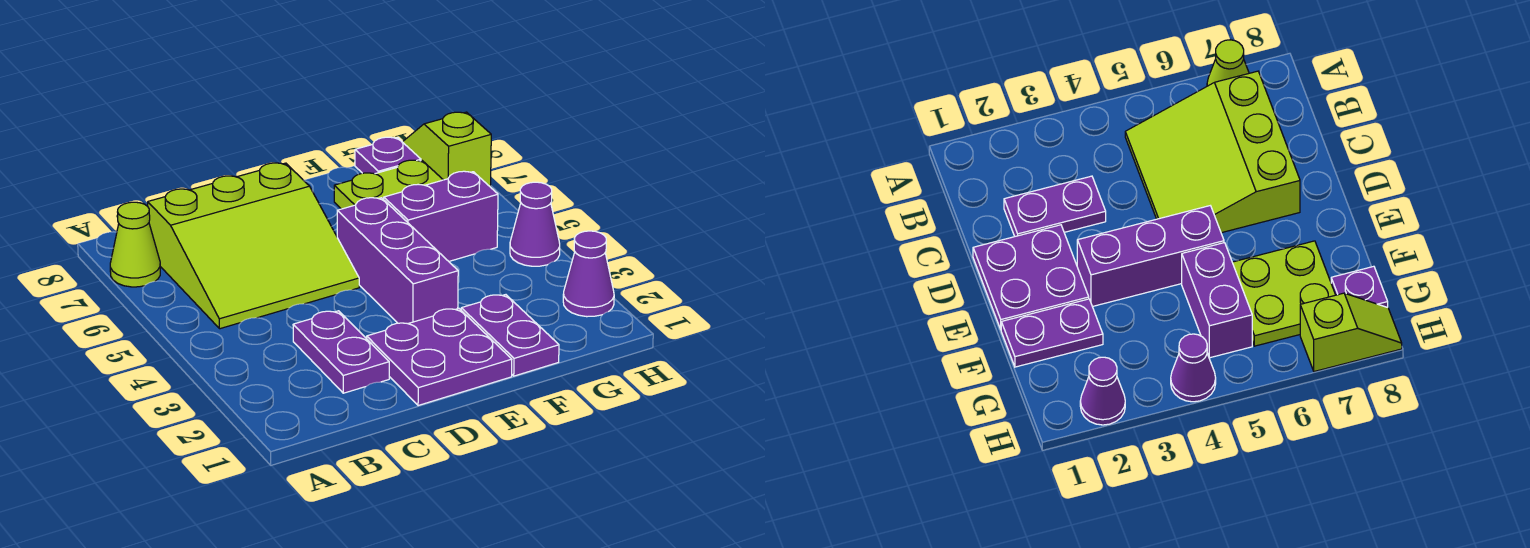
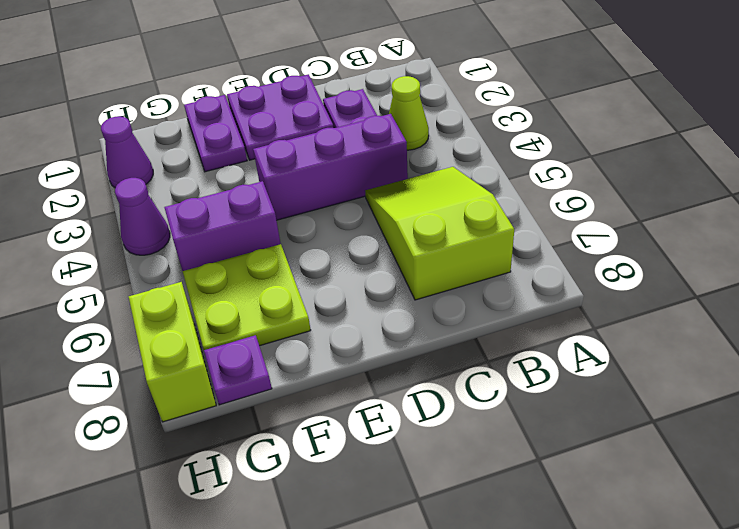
lime 1x1 cone [110,202,160,287] -> lime 1x1 cone moved to [389,76,429,150]
lime 3x3 slope [148,163,359,329] -> lime 2x3 slope [365,167,514,300]
purple 1x3 brick [337,198,458,324] -> purple 1x3 brick turned to [253,114,408,220]
lime 1x2 slope [403,112,491,187] -> lime 1x2 brick [129,282,216,422]

